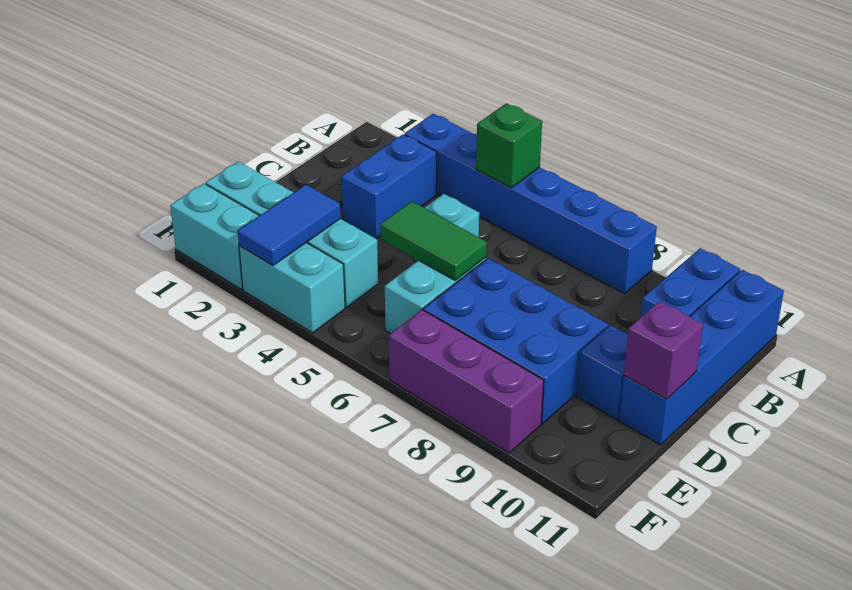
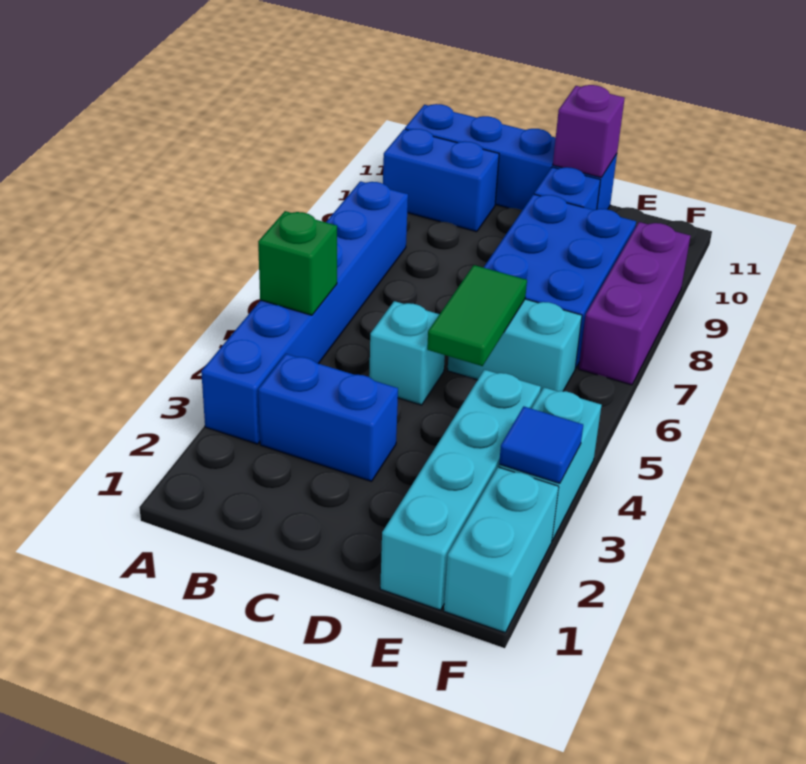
blue 1x2 tile [238,185,341,266] -> blue 1x1 tile [499,407,583,483]

